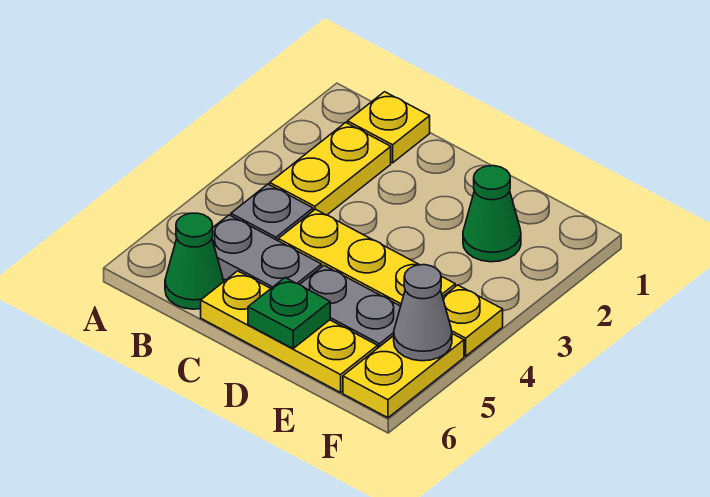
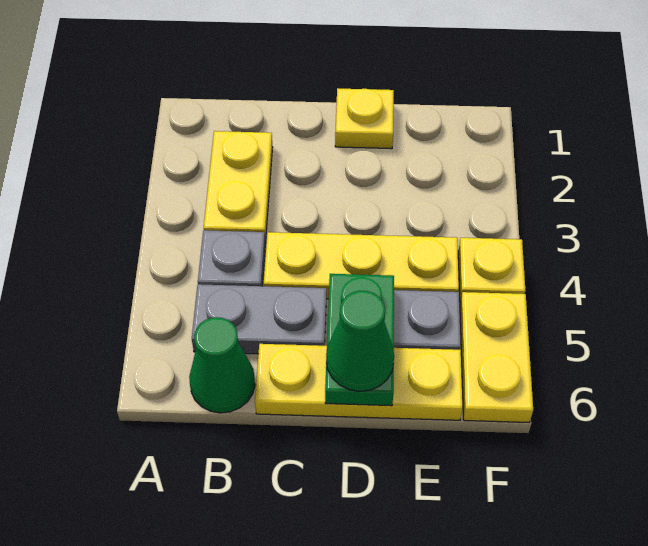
yellow 1x1 plate [348,92,430,163] -> yellow 1x1 plate moved to [335,88,394,149]
green 1x1 plate [248,278,330,349] -> green 1x2 plate [325,274,394,406]
green 1x1 cone [463,166,521,262] -> green 1x1 cone moved to [326,291,394,391]
grey 1x1 cone [394,265,452,361] -> none

